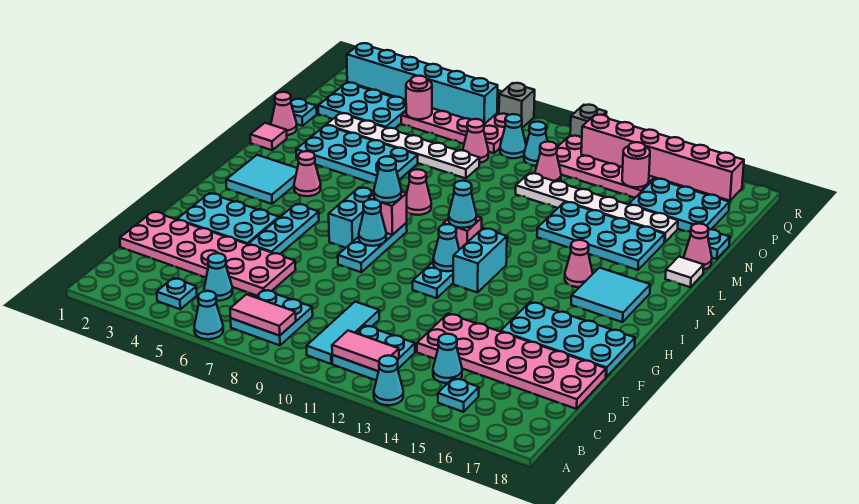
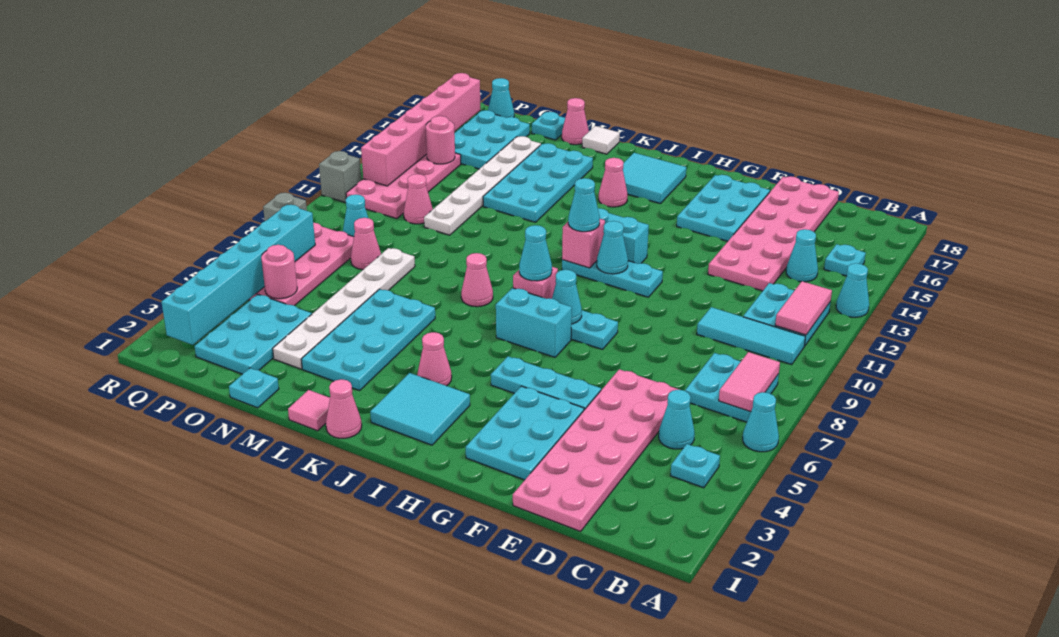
cyan 2x4 plate [501,302,635,377] -> cyan 2x3 plate [677,175,770,241]
pink 1x1 cone [271,92,297,135] -> pink 1x1 cone moved to [326,379,362,438]
cyan 1x1 cone [524,122,548,166] -> cyan 1x1 cone moved to [488,78,514,118]

